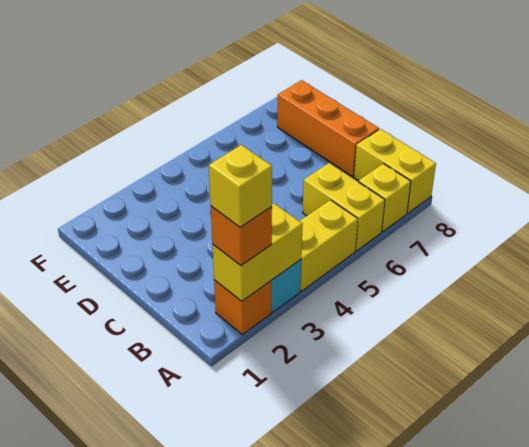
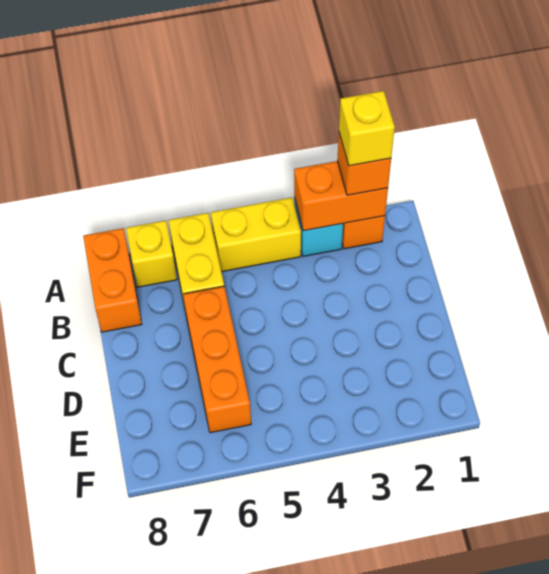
yellow 1x2 brick [212,203,303,301] -> orange 1x2 brick [294,161,388,231]
yellow 1x2 brick [354,129,436,213] -> orange 1x2 brick [83,228,142,332]
orange 1x3 brick [277,80,379,177] -> orange 1x3 brick moved to [183,286,251,433]

